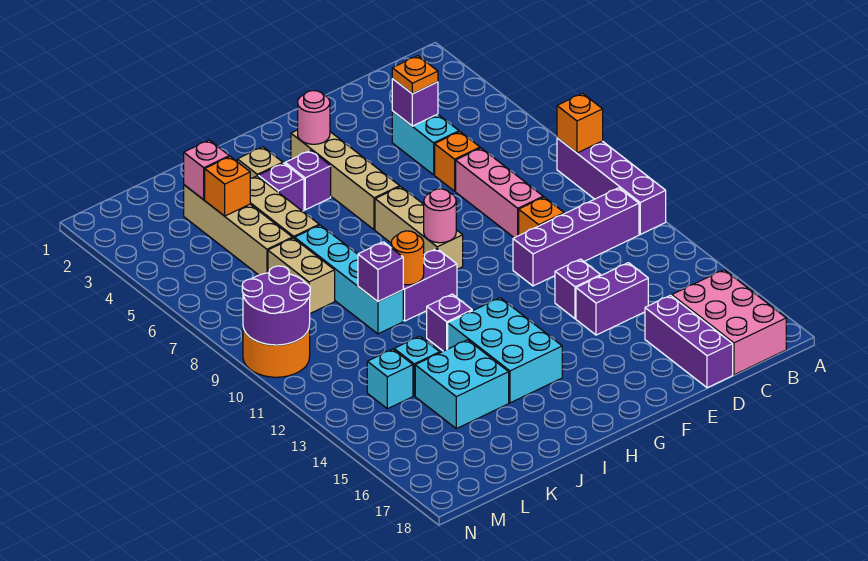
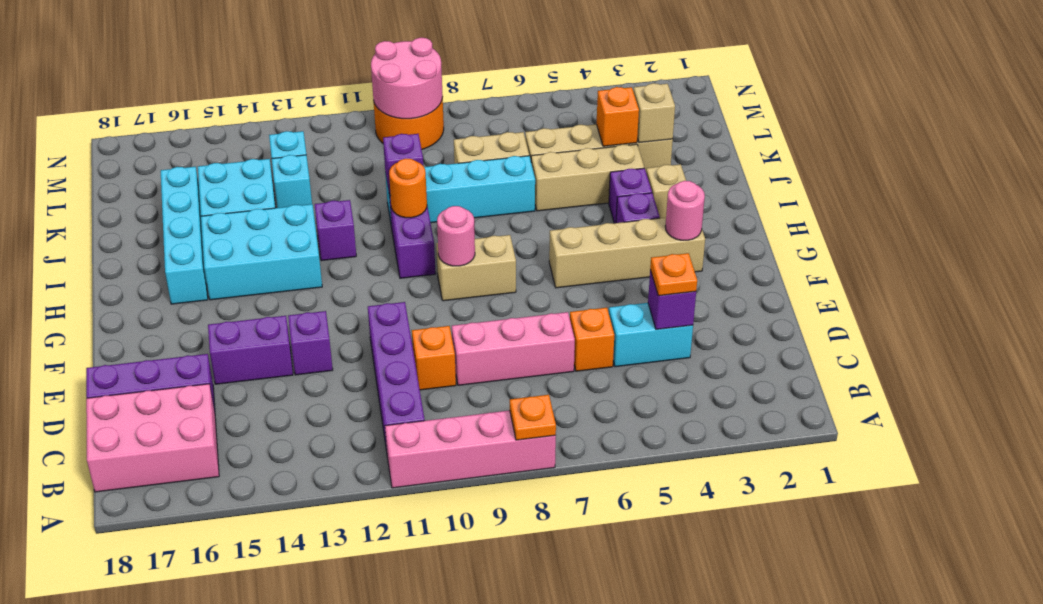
purple 1x4 brick [557,138,666,234] -> pink 1x4 brick [385,410,556,488]
orange 1x1 brick [557,93,603,153] -> orange 1x1 plate [510,395,556,440]
purple 1x2 brick [576,263,648,335] -> purple 1x2 brick turned to [208,316,293,384]
tan 1x3 brick [375,187,463,269] -> tan 1x2 brick [436,235,516,301]
none -> cyan 1x4 brick [161,167,208,304]
pink 1x1 brick [184,140,229,200] -> tan 1x1 brick [633,83,675,143]
purple 2x2 round brick [242,266,310,345] -> pink 2x2 round brick [371,38,443,119]

